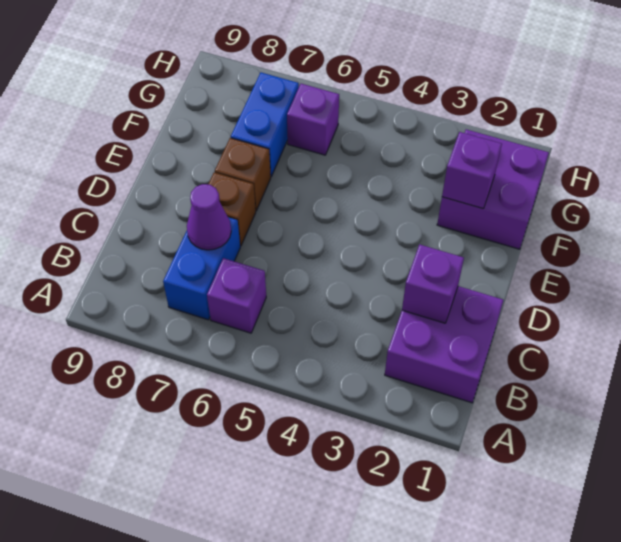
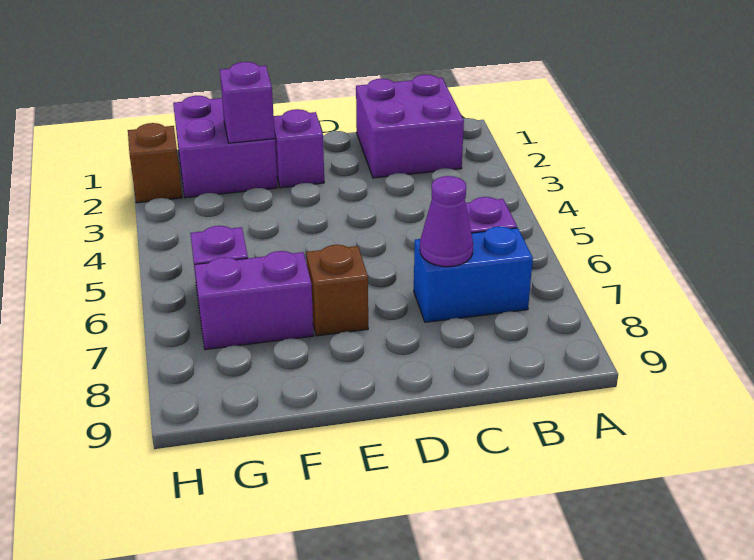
purple 1x1 brick [402,244,464,323] -> purple 1x1 brick moved to [274,109,324,188]
brown 1x1 brick [208,173,256,246] -> brown 1x1 brick moved to [128,123,182,203]
blue 1x2 brick [231,72,299,176] -> purple 1x2 brick [195,251,314,350]

